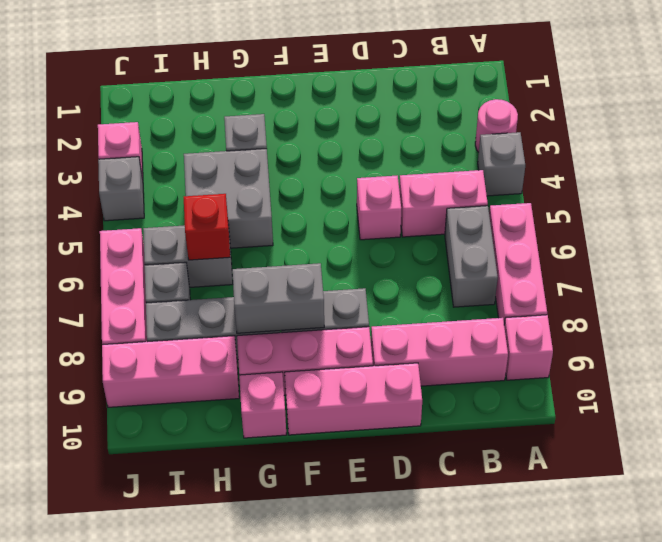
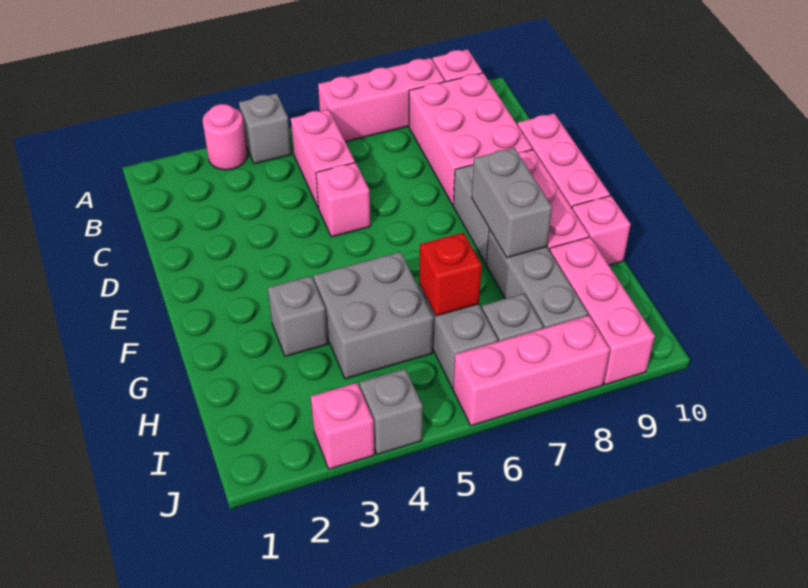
grey 1x2 brick [445,206,498,307] -> none
pink 1x3 brick [371,318,508,386] -> pink 2x3 brick [409,73,532,205]

